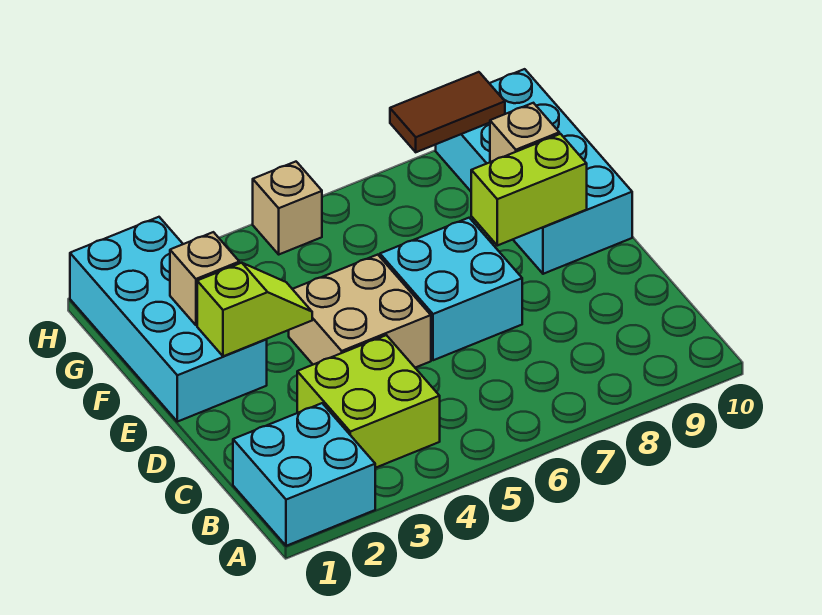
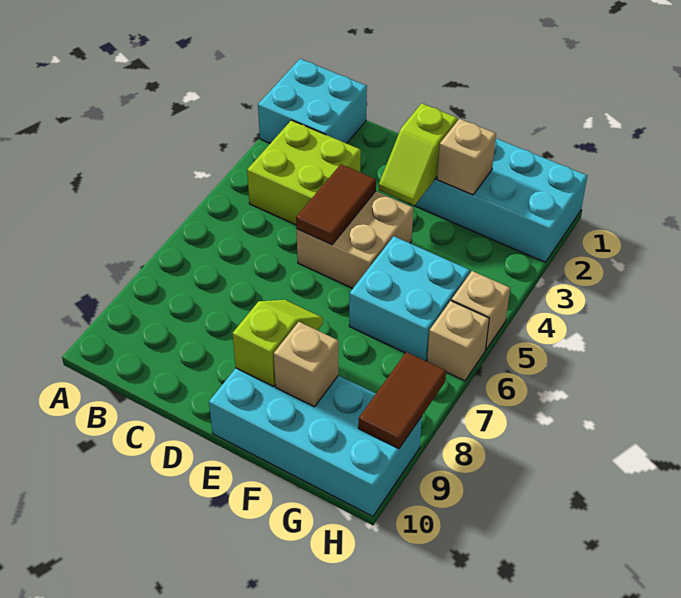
none -> brown 1x2 tile [296,164,376,244]
cyan 2x2 brick [380,218,522,360] -> cyan 2x2 brick moved to [349,236,470,361]
lime 1x2 brick [471,134,587,246] -> lime 1x2 slope [232,300,323,386]
none -> tan 1x1 brick [427,301,489,381]

